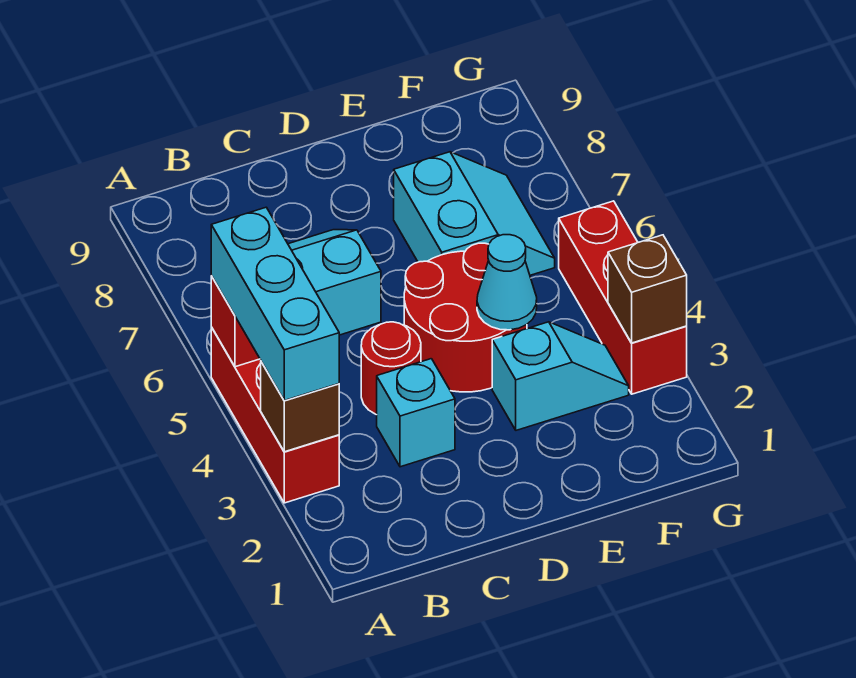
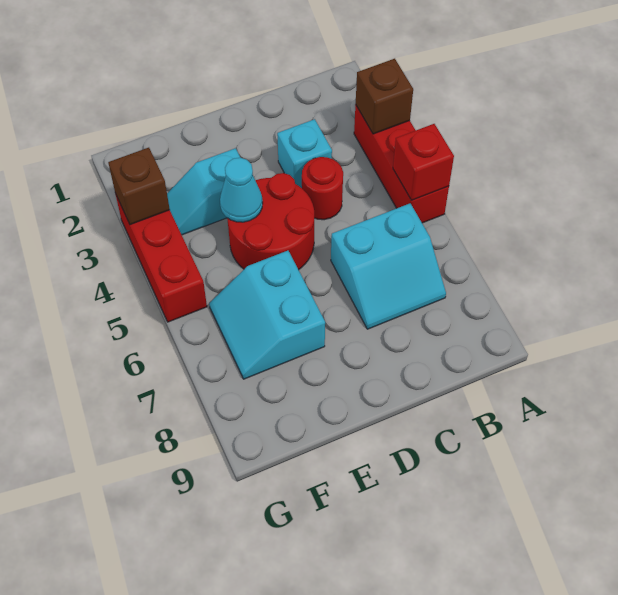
cyan 1x3 brick [211,207,339,401] -> none

